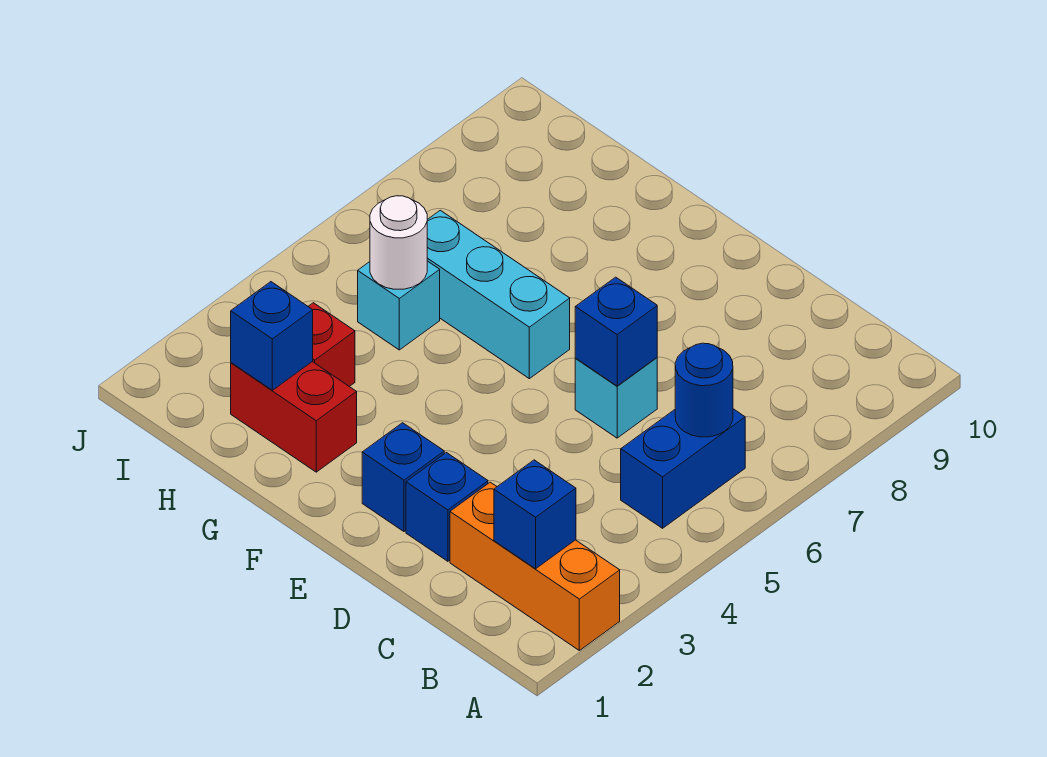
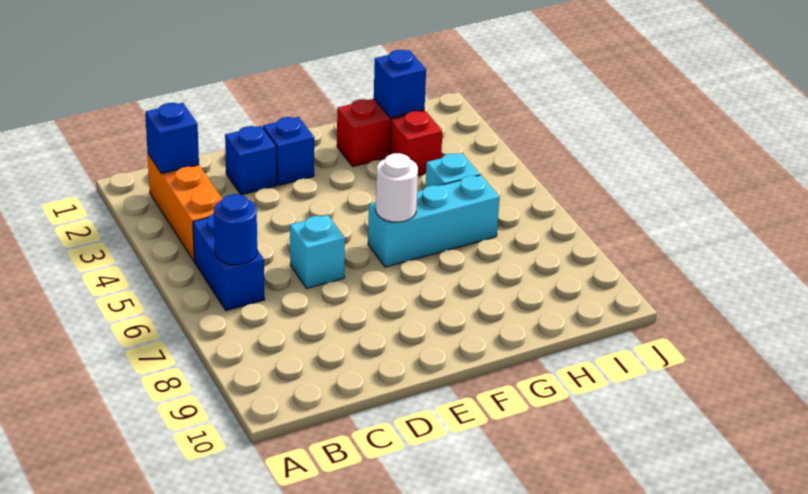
orange 1x3 brick [450,482,620,650] -> orange 1x3 brick turned to [148,154,222,261]
blue 1x1 brick [575,277,657,386] -> none
white 1x1 round brick [370,196,427,289] -> white 1x1 round brick moved to [376,153,418,222]

